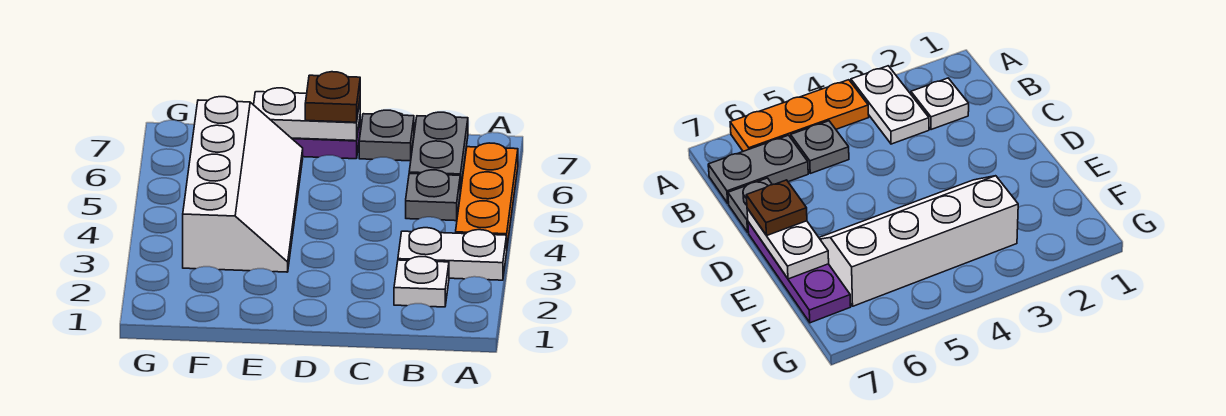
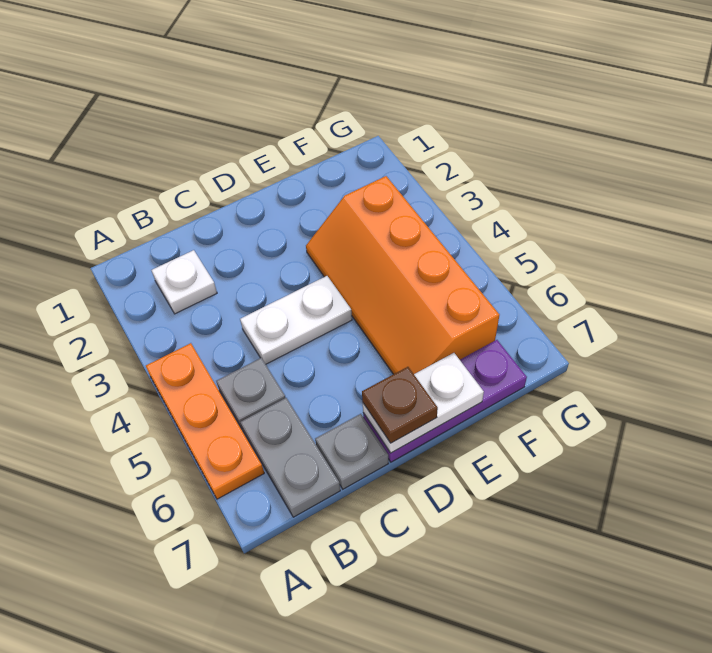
white 1x2 plate [398,228,507,280] -> white 1x2 plate moved to [240,276,352,364]
white 2x4 slope [183,97,303,272] -> orange 2x4 slope [306,176,500,374]

